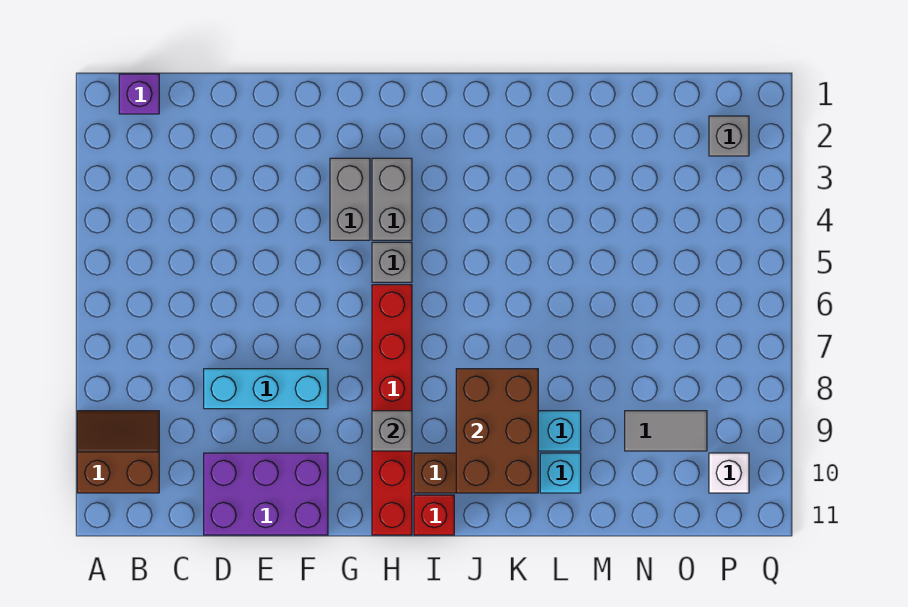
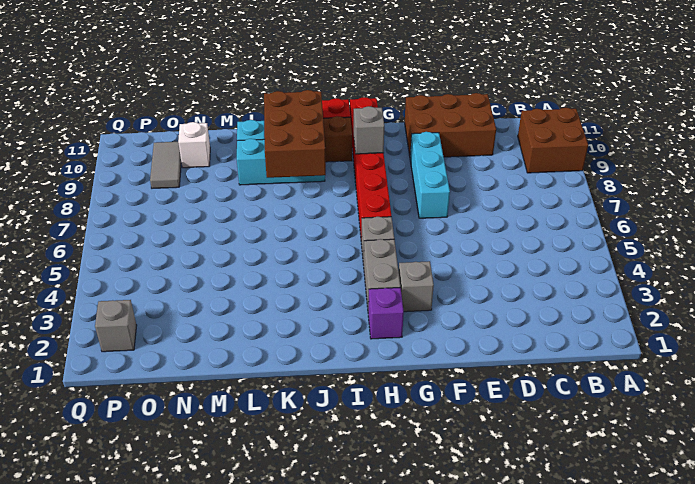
brown 2x2 slope [77,411,159,493] -> brown 2x2 brick [518,108,588,173]
purple 1x1 brick [119,74,159,114] -> purple 1x1 brick moved to [368,288,404,339]
cyan 1x3 brick [204,369,328,409] -> cyan 1x3 brick turned to [410,132,450,218]
purple 2x3 brick [204,453,328,535] -> brown 2x3 brick [405,93,496,157]
grey 1x2 brick [330,158,370,240] -> grey 1x1 brick [399,261,434,312]
grey 1x2 tile [625,411,707,451] -> grey 1x2 tile turned to [150,142,181,188]
white 1x1 brick [709,453,749,493] -> white 1x1 brick moved to [178,122,210,168]

